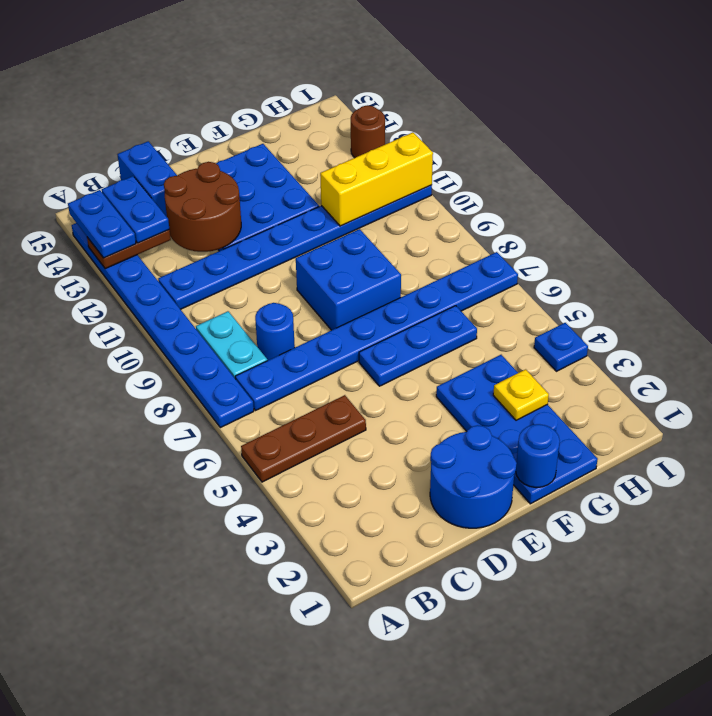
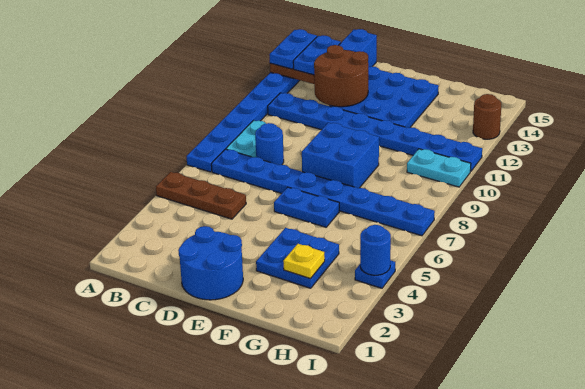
blue 1x3 plate [359,306,477,386] -> blue 1x2 plate [274,187,339,227]
blue 2x4 plate [436,355,598,504] -> blue 2x2 plate [256,228,339,288]
blue 1x1 round brick [516,424,560,488] -> blue 1x1 round brick moved to [360,225,391,275]
yellow 1x3 brick [320,133,433,226] -> none
none -> cyan 1x2 plate [407,149,471,187]

